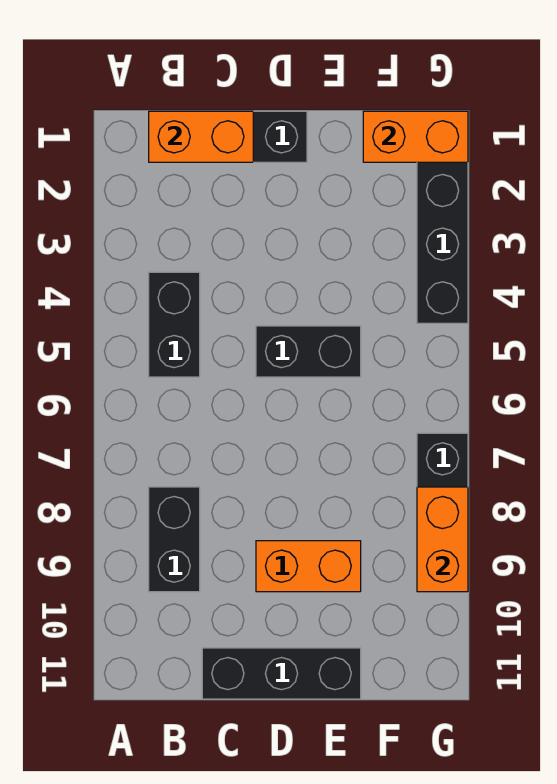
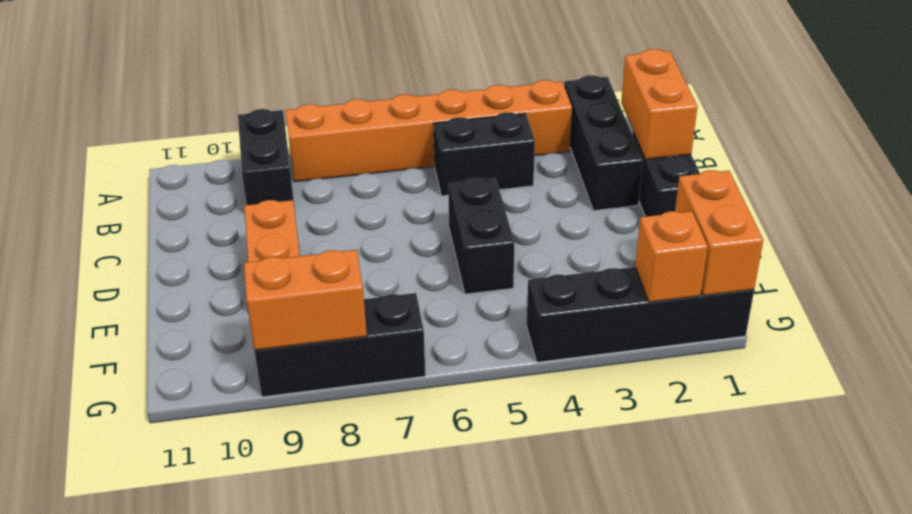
none -> orange 1x6 brick [286,80,572,182]
black 1x2 brick [149,487,200,592] -> black 1x2 brick turned to [238,109,295,209]
black 1x3 brick [202,648,361,699] -> black 1x3 brick moved to [564,75,643,211]
none -> orange 1x1 brick [635,211,708,302]

